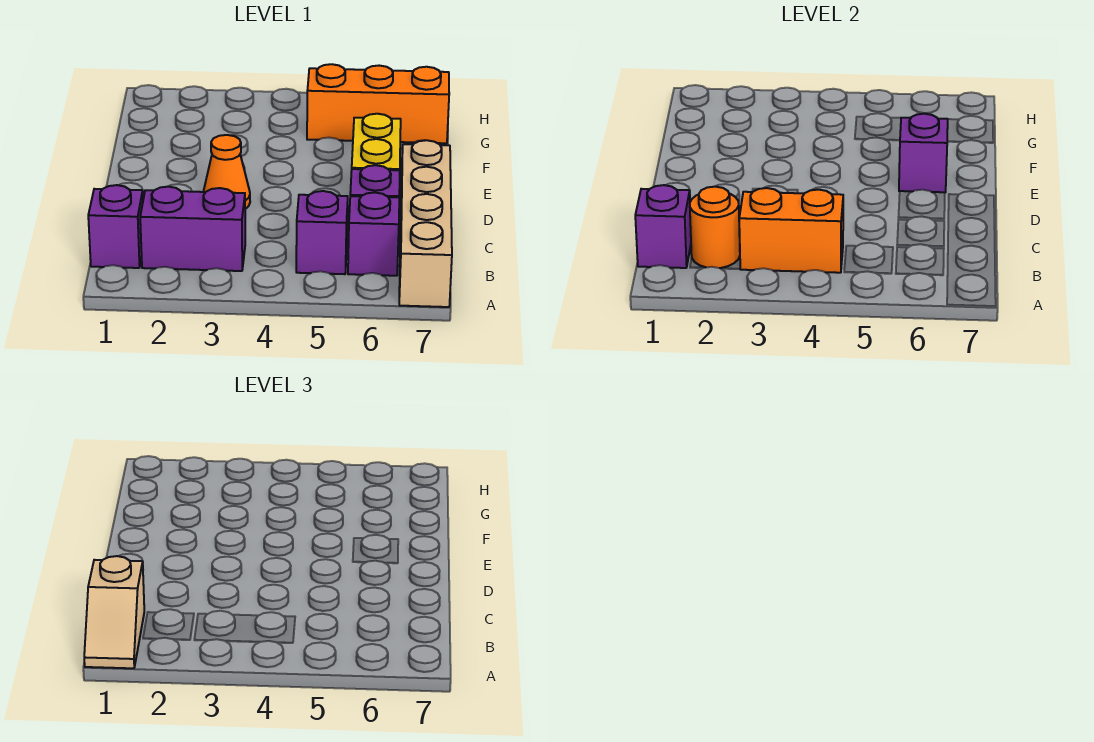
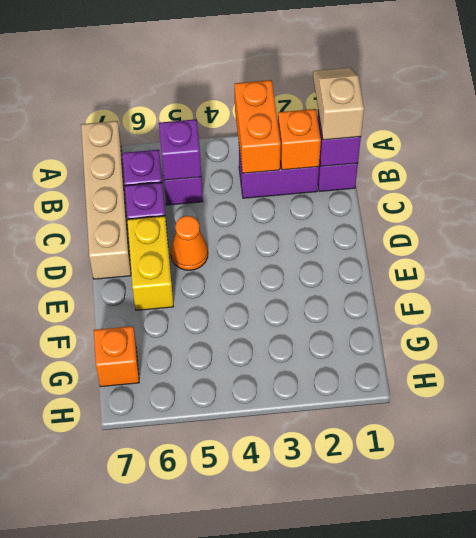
orange 1x1 round brick [690,187,740,268] -> orange 1x1 brick [278,109,321,170]
orange 1x2 brick [739,188,843,273] -> orange 1x2 brick turned to [235,80,281,173]
orange 1x1 cone [203,135,250,209] -> orange 1x1 cone moved to [171,216,208,270]
purple 1x1 brick [899,114,948,192] -> purple 1x1 brick moved to [159,119,201,180]
orange 1x3 brick [307,64,449,143] -> orange 1x1 brick [94,326,139,387]

